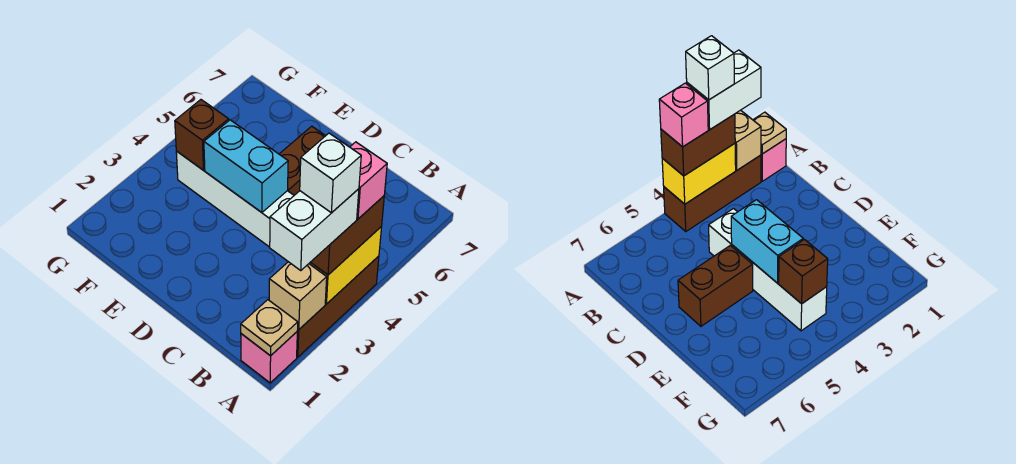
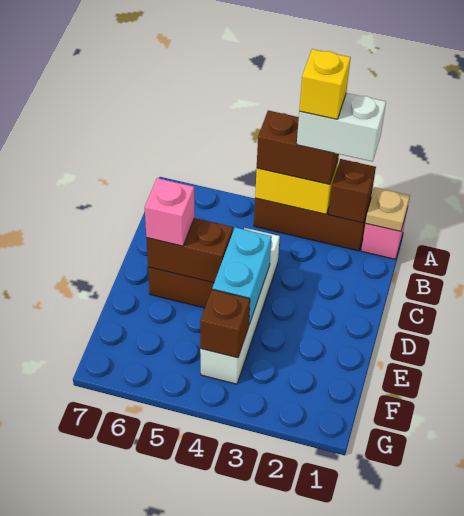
tan 1x1 brick [269,262,327,330] -> brown 1x1 brick [328,159,376,223]
white 1x1 brick [300,133,361,213] -> yellow 1x1 brick [299,49,351,119]
pink 1x1 brick [350,142,387,219] -> pink 1x1 brick moved to [145,178,195,246]
none -> brown 1x2 brick [146,218,233,283]

